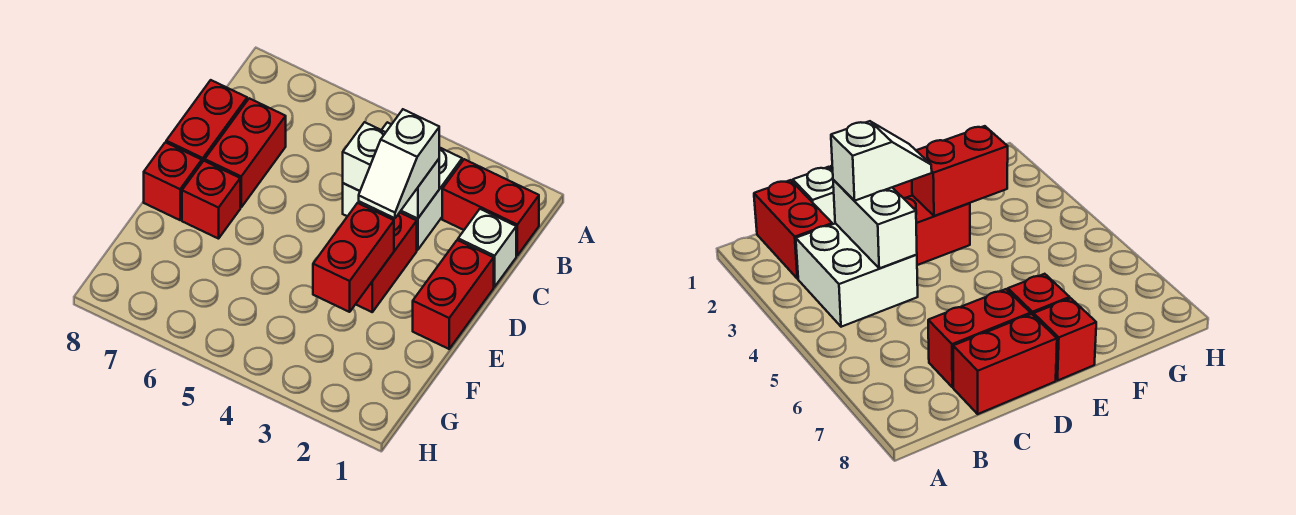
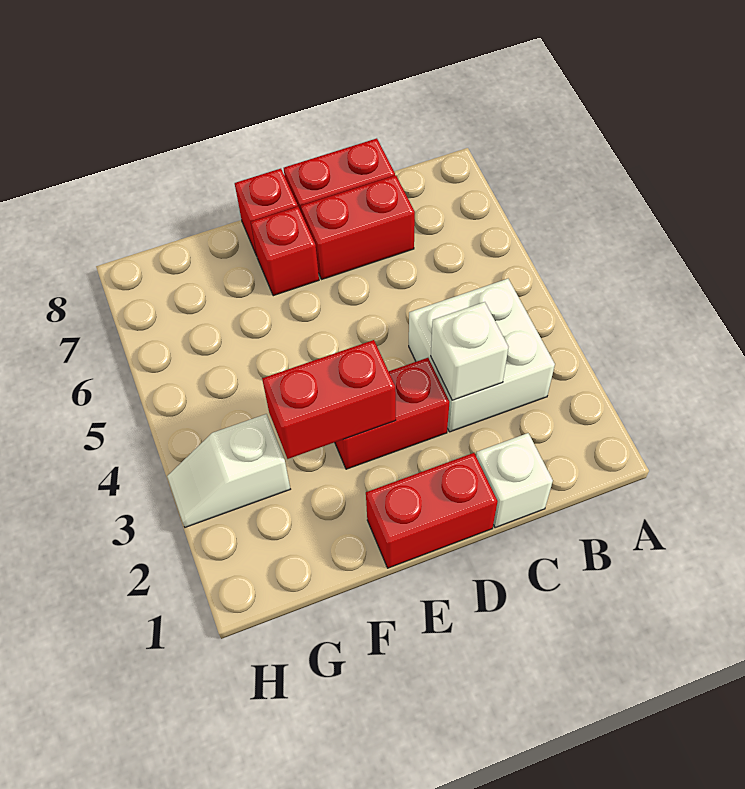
red 1x2 brick [442,159,539,255] -> none
white 1x2 brick [343,122,439,219] -> white 1x1 brick [431,302,508,400]
white 1x2 slope [359,109,439,218] -> white 1x2 slope moved to [167,414,290,527]

